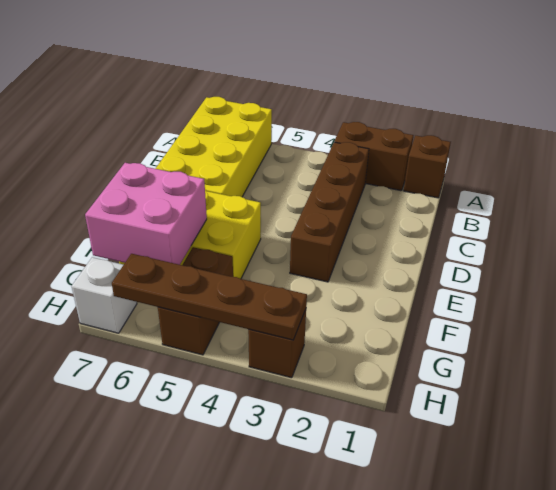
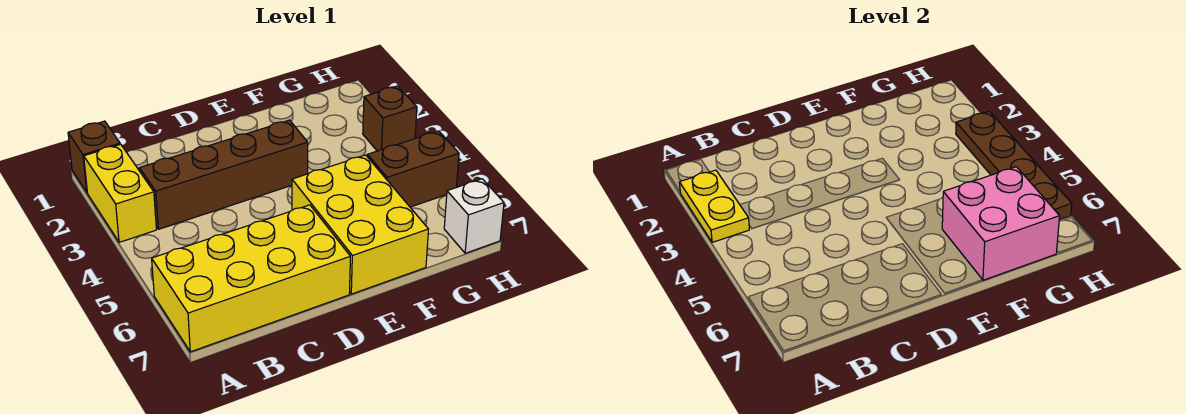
brown 1x2 brick [334,122,413,191] -> yellow 1x2 brick [84,144,156,242]
none -> yellow 1x2 plate [679,170,749,242]

